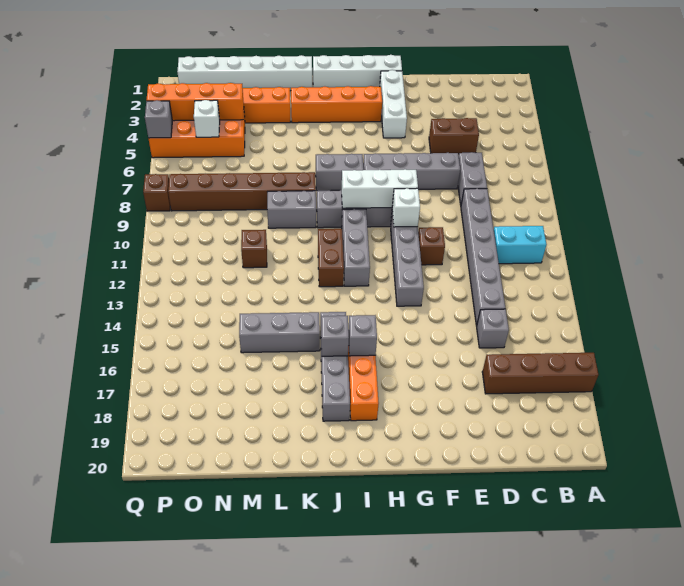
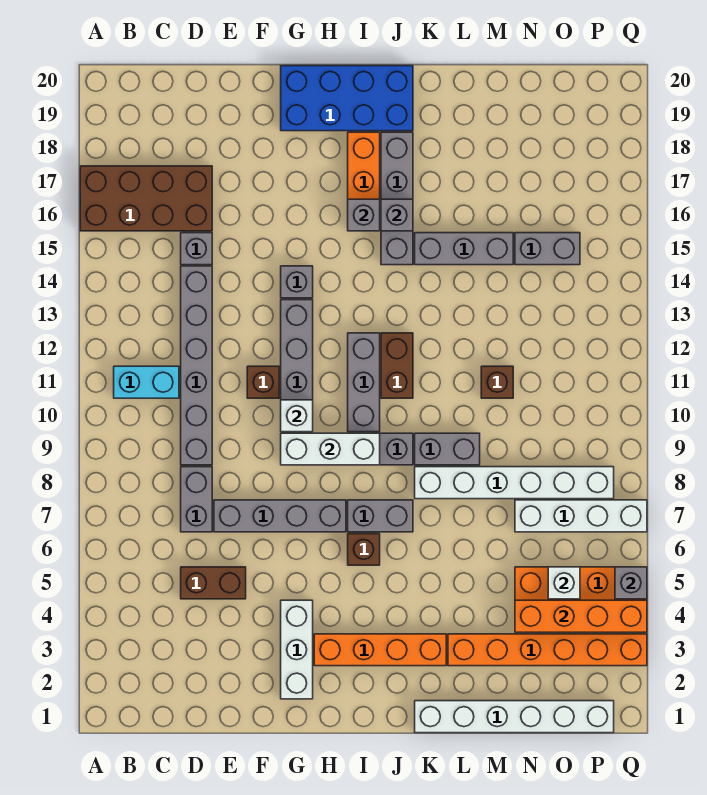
brown 1x4 brick [482,353,599,394] -> brown 2x4 brick [80,166,212,231]
white 1x4 brick [313,55,402,87] -> white 1x4 brick moved to [515,500,647,532]
none -> grey 1x1 brick [281,266,313,298]
none -> blue 2x4 brick [281,66,413,131]
brown 1x6 brick [168,172,316,211] -> white 1x6 brick [415,467,614,499]
none -> grey 1x2 brick [515,233,580,265]
brown 1x1 brick [143,174,170,211] -> brown 1x1 brick moved to [348,534,380,565]

